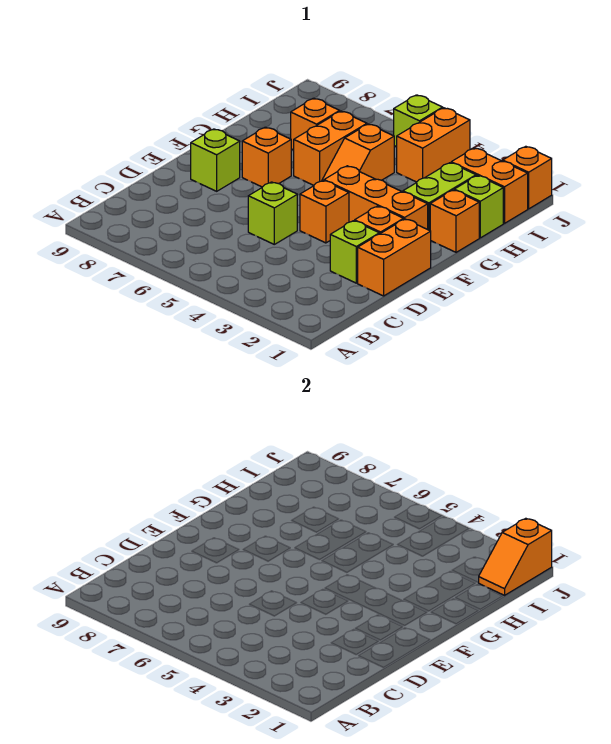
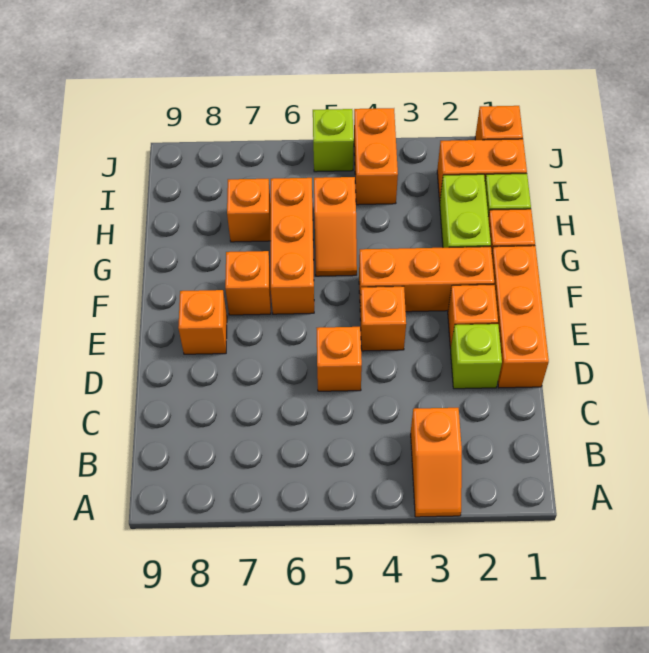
orange 1x2 brick [358,219,431,296] -> orange 1x3 brick [492,246,549,388]
lime 1x1 brick [248,182,297,244] -> orange 1x1 brick [317,327,362,391]
lime 1x1 brick [191,129,240,191] -> orange 1x1 brick [178,290,227,354]
orange 1x2 brick [294,111,367,185] -> orange 1x3 brick [271,178,314,314]
orange 1x2 slope [479,518,552,595] -> orange 1x2 slope moved to [411,408,462,517]

